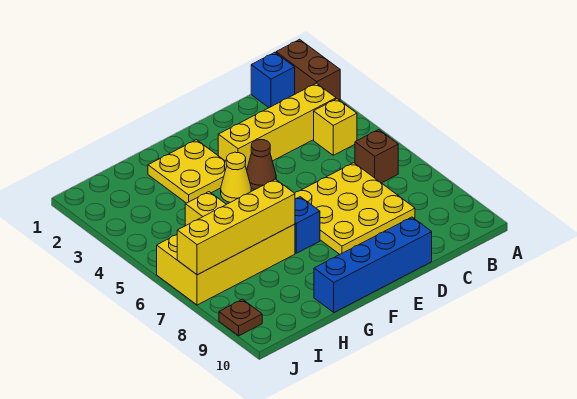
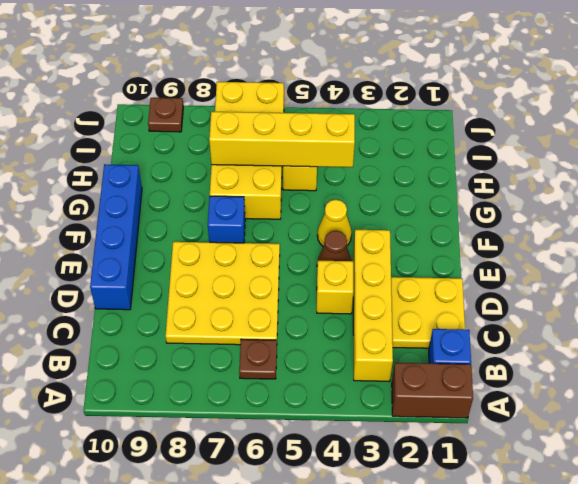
yellow 1x1 brick [314,99,357,155] -> yellow 1x1 brick moved to [317,261,353,314]
brown 1x1 brick [355,130,398,183] -> brown 1x1 plate [239,339,277,379]
yellow 2x2 plate [148,140,227,203] -> yellow 2x2 plate moved to [391,277,465,348]
yellow 1x4 brick [177,179,295,275] -> yellow 1x4 brick turned to [209,112,355,167]

